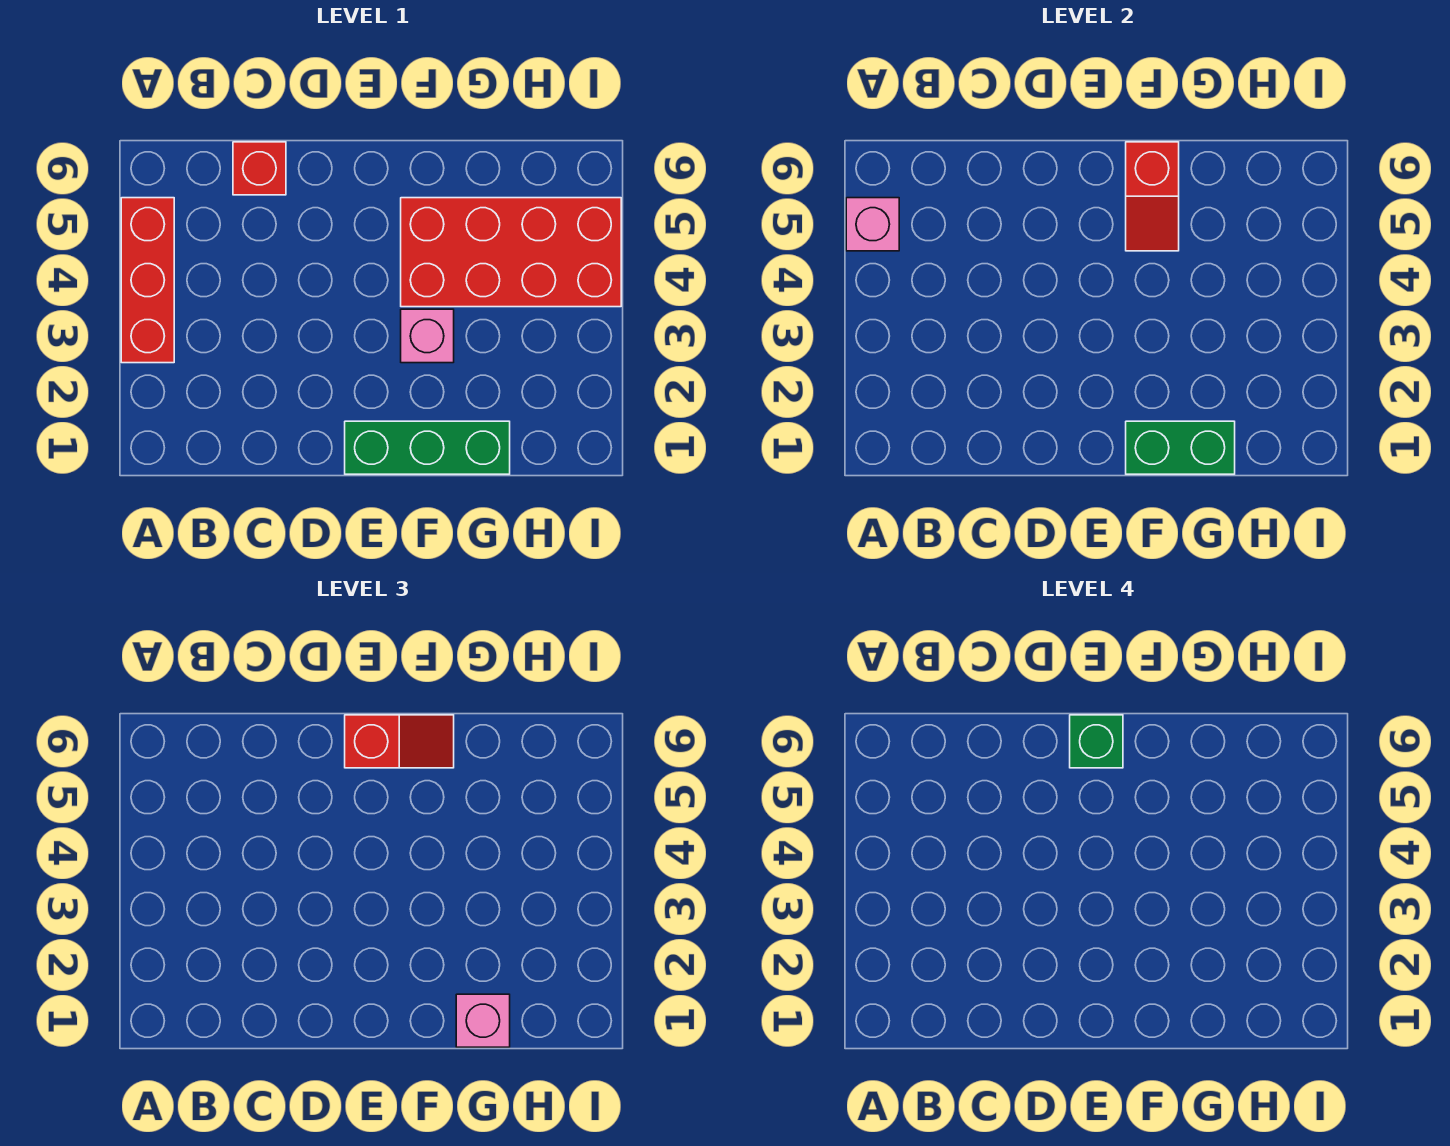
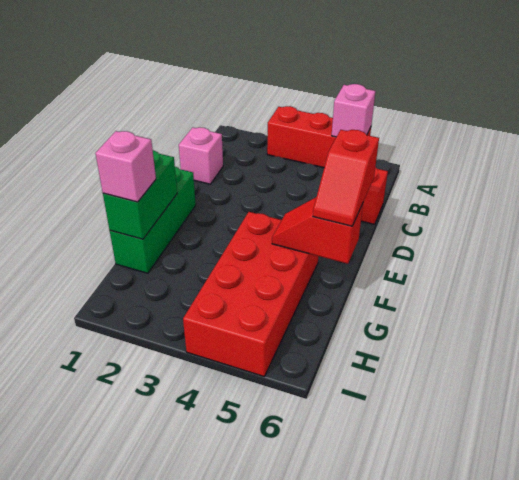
green 1x1 brick [1070,715,1123,768] -> none
pink 1x1 brick [401,309,454,363] -> pink 1x1 brick moved to [179,127,223,184]

